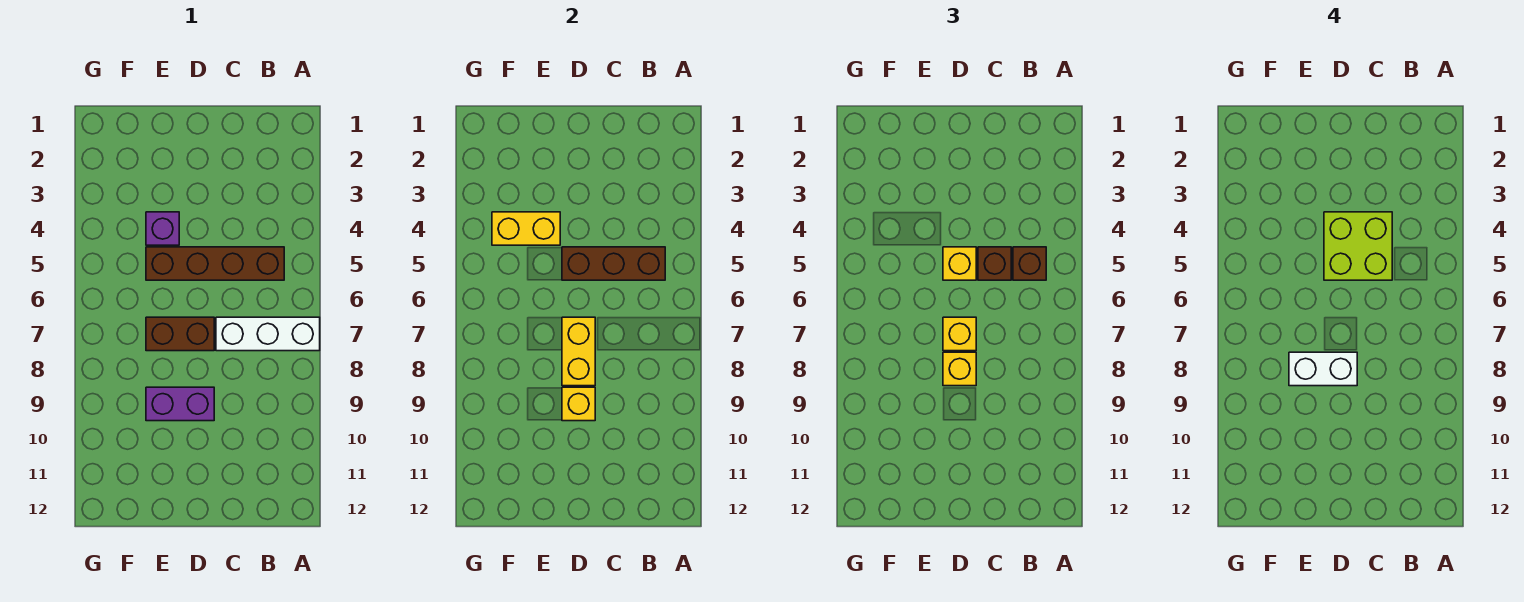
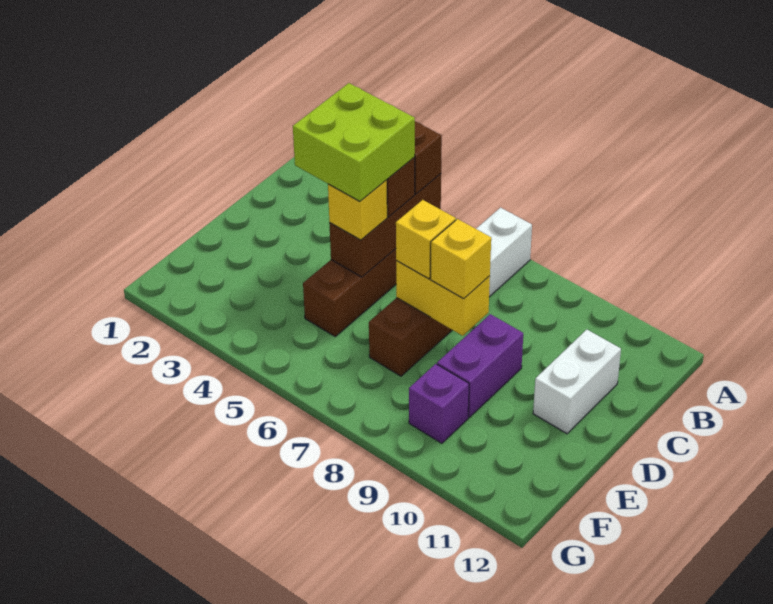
white 1x2 brick [1289,352,1357,386] -> white 1x2 brick moved to [533,330,621,434]
yellow 1x1 brick [562,387,595,421] -> none
purple 1x1 brick [146,212,179,245] -> purple 1x1 brick moved to [409,364,469,443]
yellow 1x2 brick [492,212,560,245] -> none

